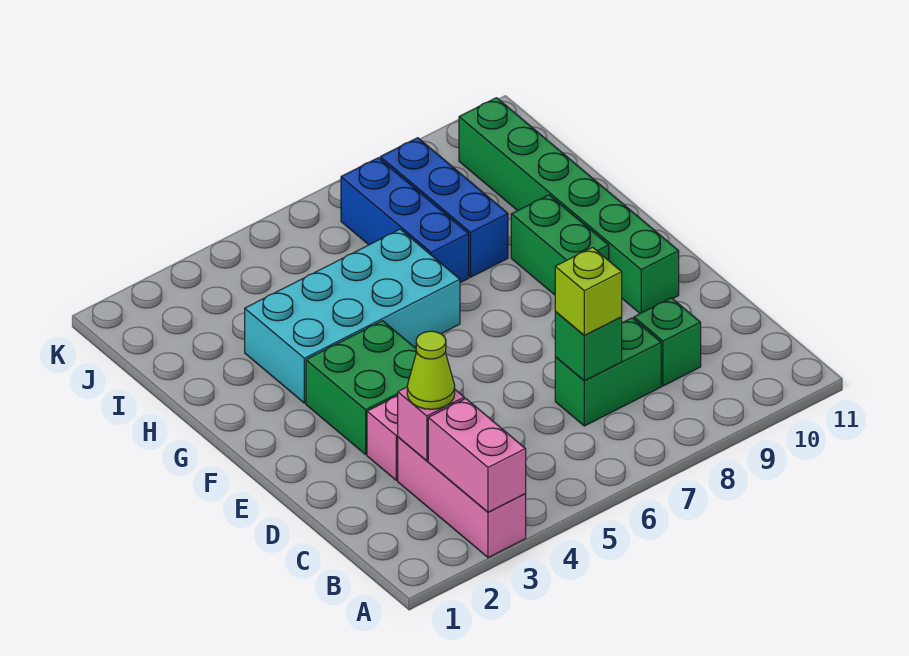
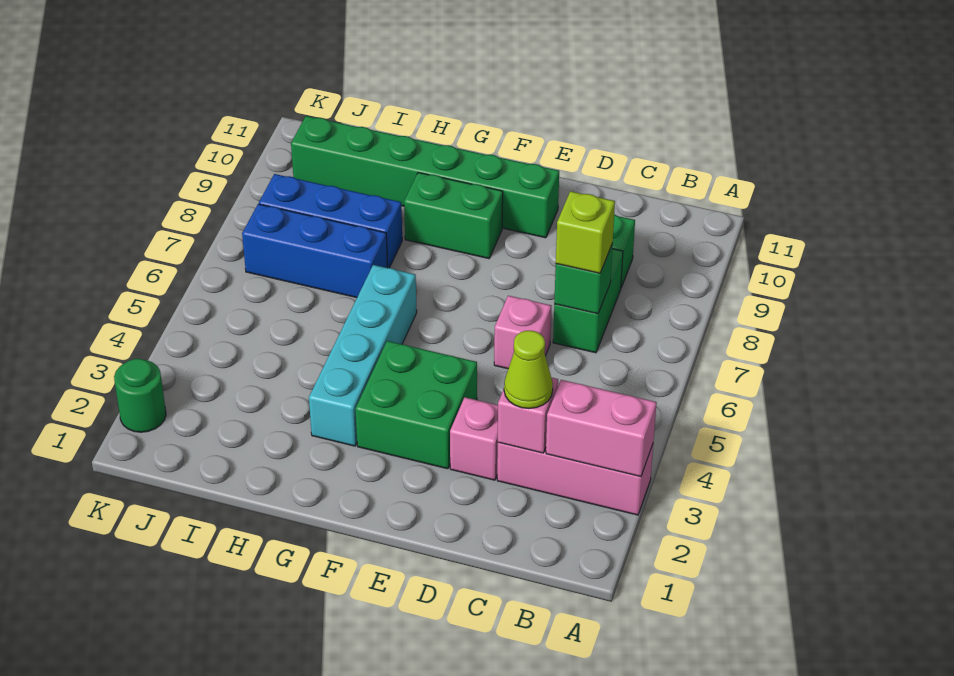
none -> pink 1x1 brick [494,296,552,369]
cyan 2x4 brick [245,229,460,403] -> cyan 1x4 brick [309,265,417,446]
none -> green 1x1 round brick [114,359,166,432]

